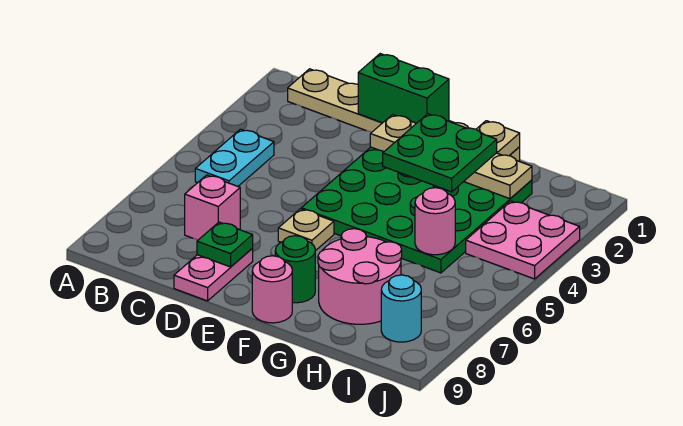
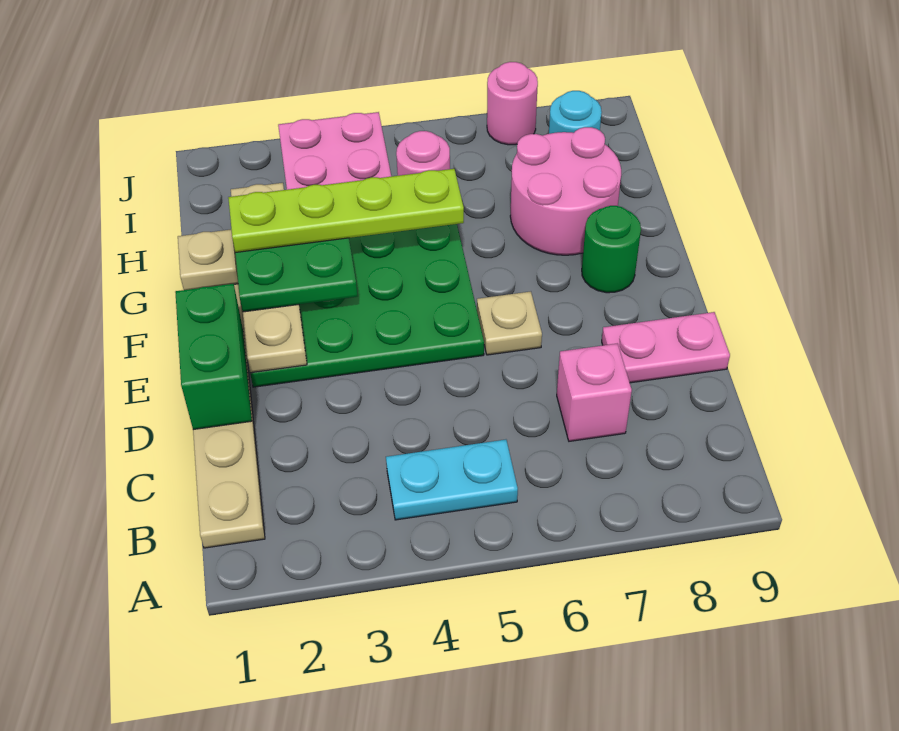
green 1x1 plate [197,222,253,267] -> none
pink 1x1 round brick [252,256,292,323] -> pink 1x1 round brick moved to [487,62,538,145]
none -> lime 1x4 plate [228,169,464,253]

